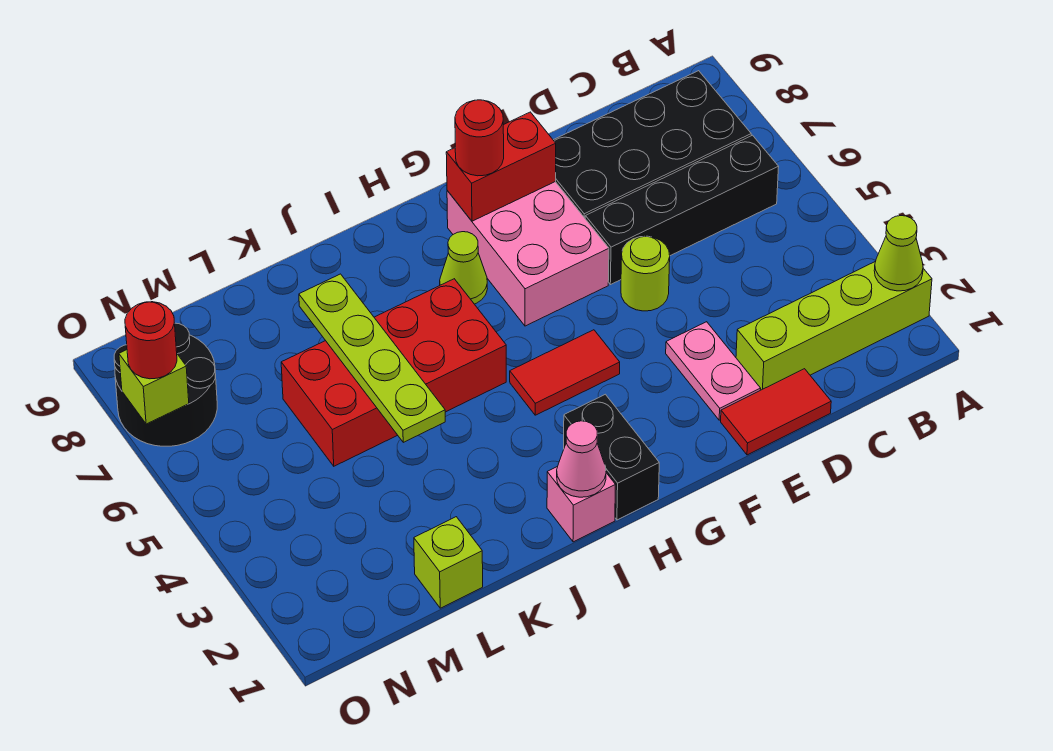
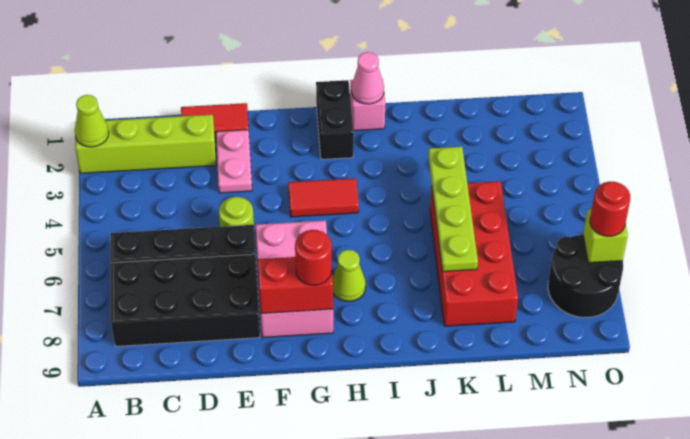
red 2x4 brick [281,279,506,466] -> red 2x4 brick turned to [430,181,518,326]
lime 1x1 brick [414,517,483,608] -> none

